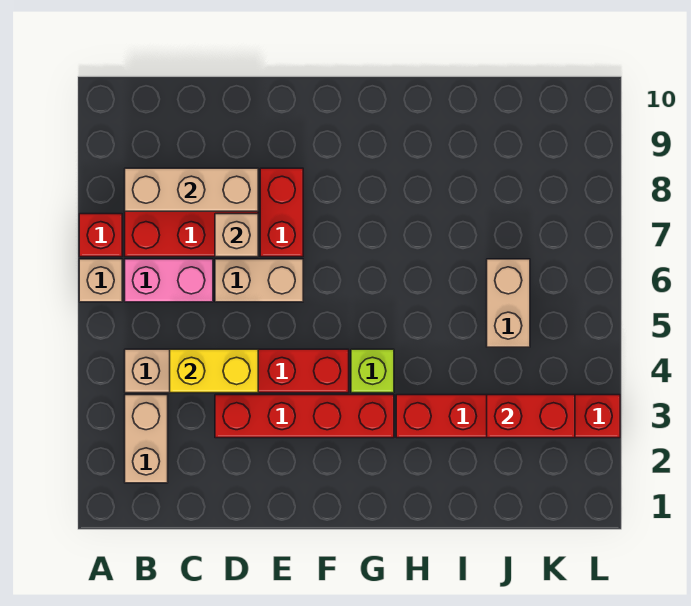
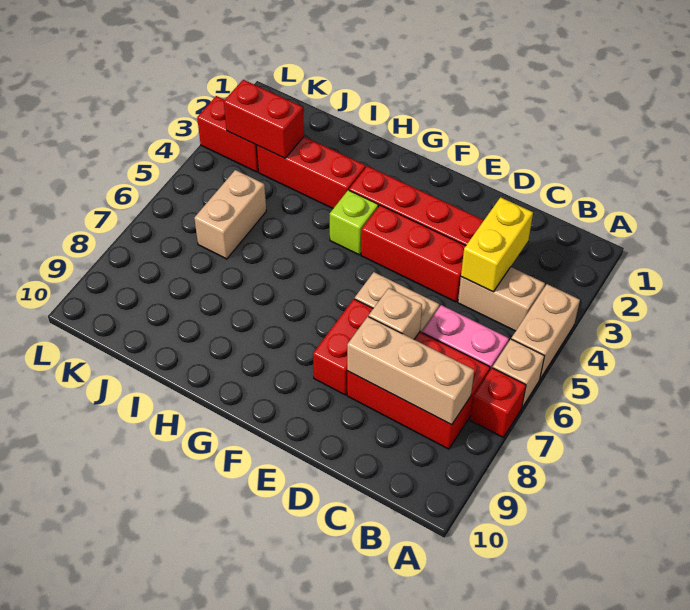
tan 1x2 brick [125,395,168,483] -> tan 1x2 brick moved to [511,284,580,379]
yellow 1x2 brick [170,349,258,393] -> yellow 1x2 brick turned to [461,197,533,292]

